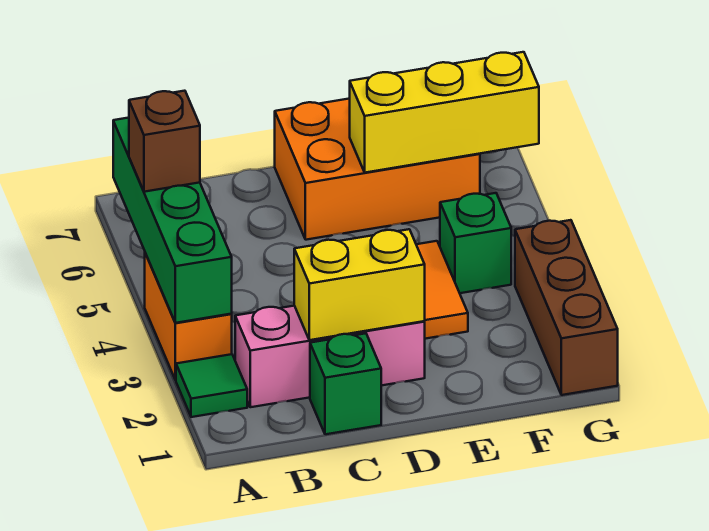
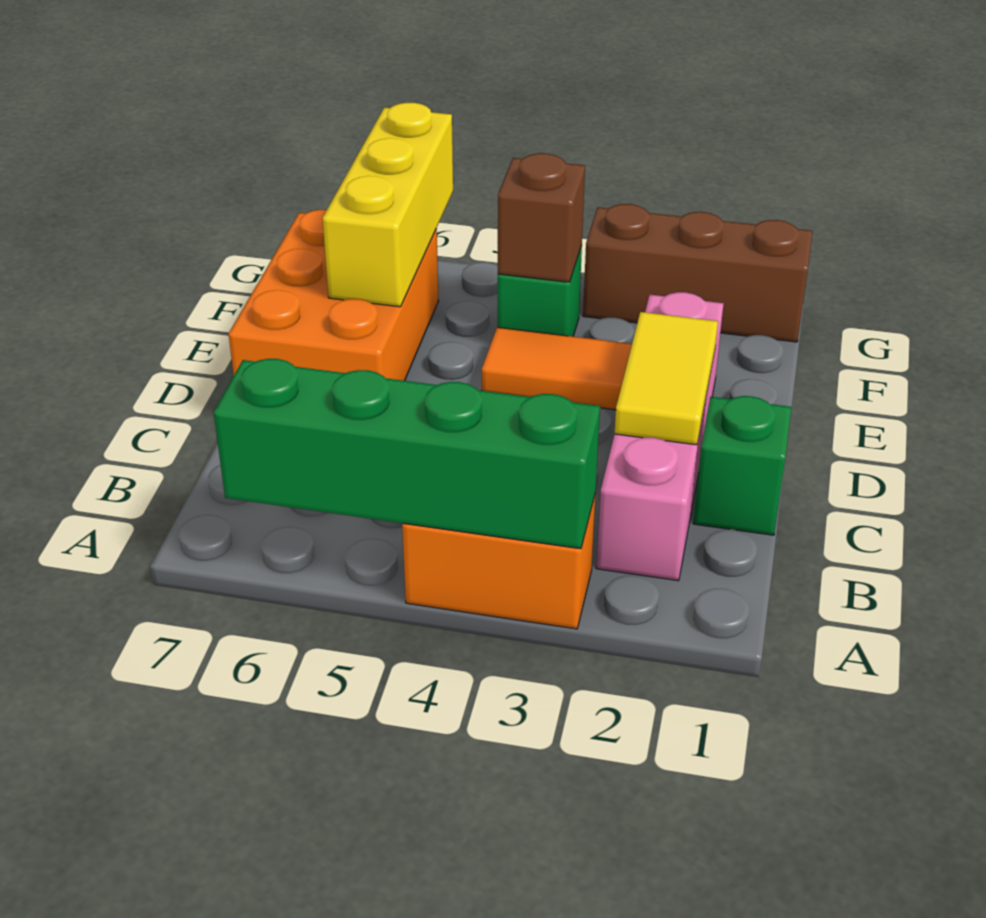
green 1x1 tile [176,354,247,417] -> none
brown 1x1 brick [129,91,200,192] -> brown 1x1 brick moved to [498,153,585,282]
pink 1x3 brick [235,306,425,407] -> pink 1x4 brick [596,292,724,581]
yellow 1x2 brick [294,229,425,340] -> yellow 1x2 tile [614,312,718,445]

